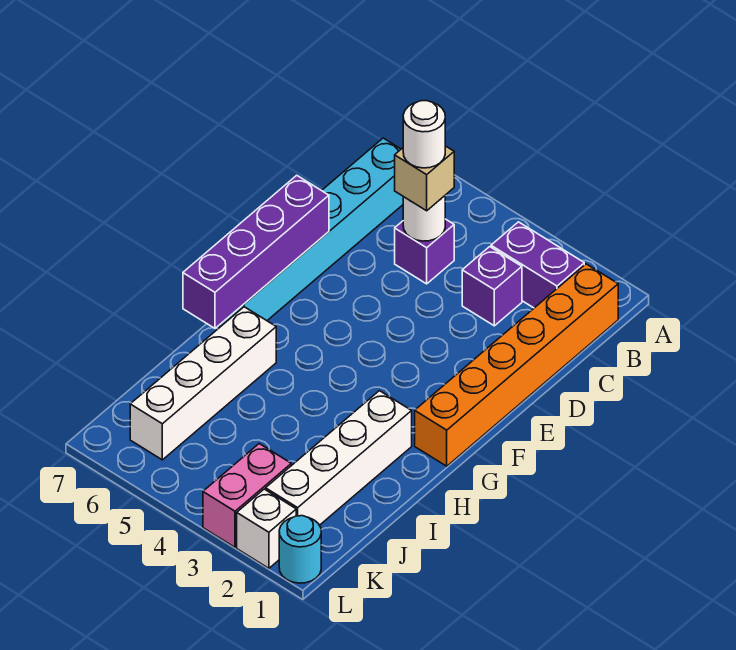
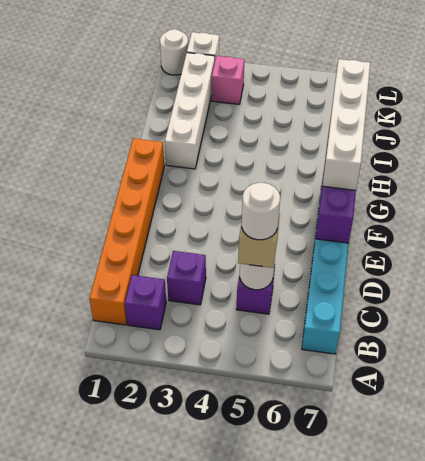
purple 1x2 brick [491,222,584,308] -> purple 1x1 brick [125,275,166,330]
white 1x4 brick [130,307,276,460] -> white 1x4 brick moved to [323,59,370,190]
pink 1x2 brick [203,444,291,547] -> pink 1x1 brick [212,56,244,104]
cyan 1x1 round brick [279,516,321,583] -> white 1x1 round brick [160,29,188,75]

